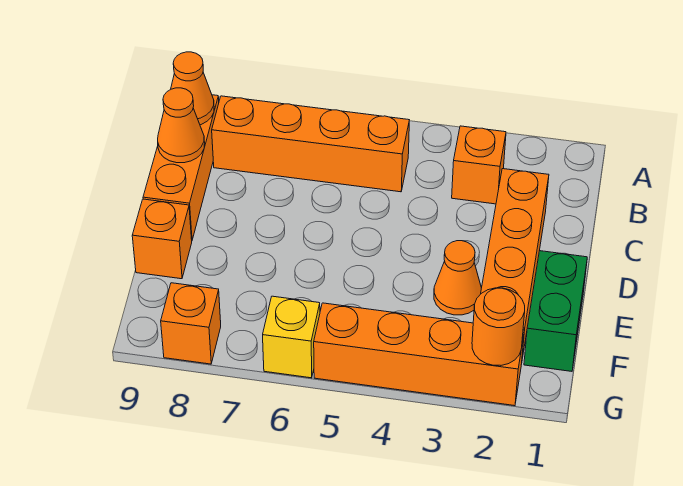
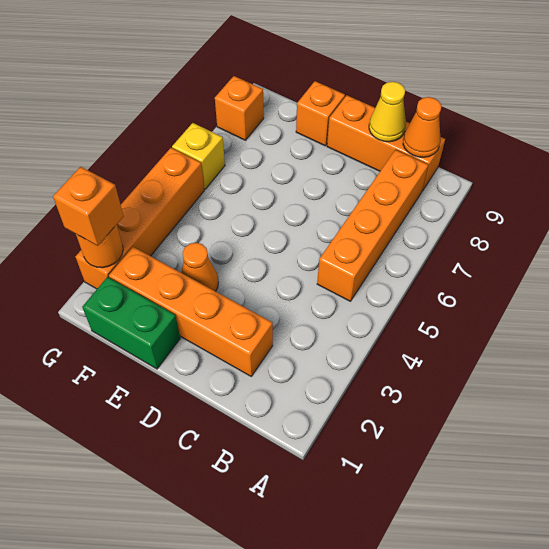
orange 1x1 brick [452,126,506,204] -> orange 1x1 brick moved to [53,167,123,246]
orange 1x1 cone [158,88,205,163] -> yellow 1x1 cone [369,82,406,142]

